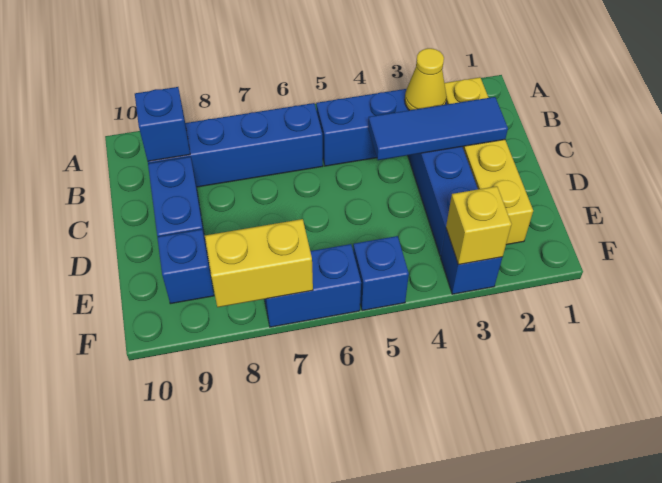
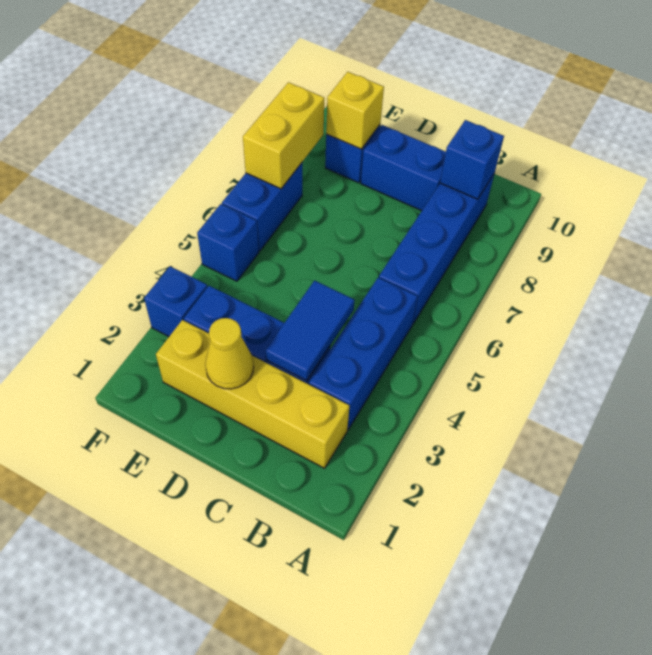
yellow 1x1 cone [405,48,447,110] -> yellow 1x1 cone moved to [205,318,254,389]
blue 1x3 tile [368,97,508,160] -> blue 1x2 tile [265,281,354,381]
yellow 1x1 brick [446,186,512,265] -> yellow 1x1 brick moved to [326,72,384,149]

